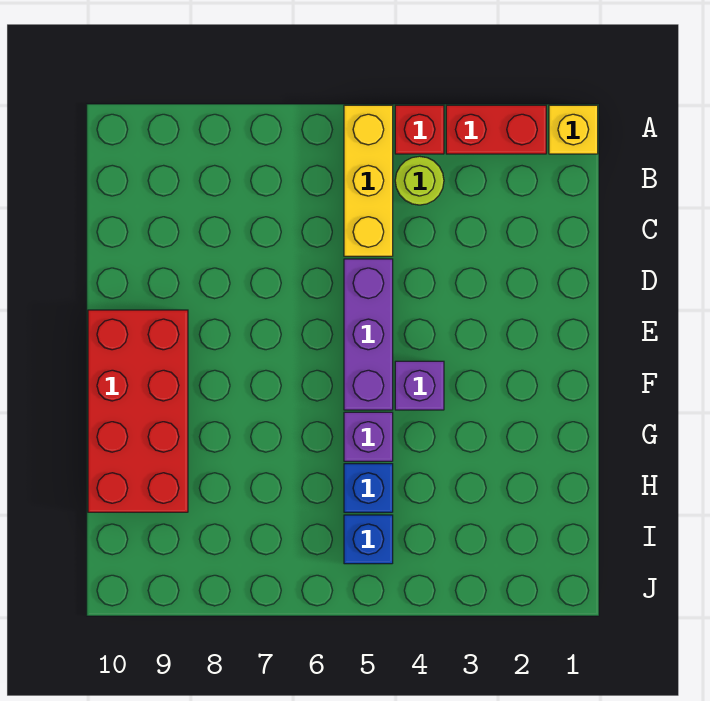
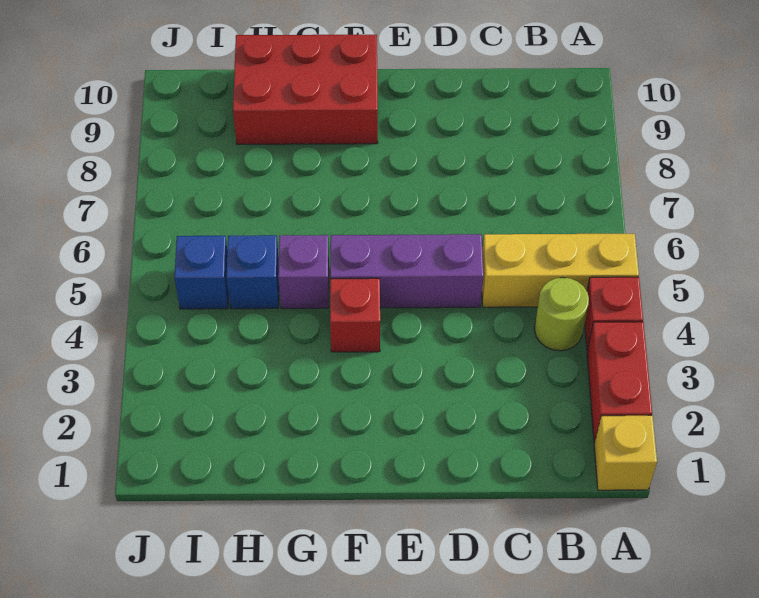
red 2x4 brick [88,310,188,512] -> red 2x3 brick [233,35,378,144]
purple 1x1 brick [395,361,444,410] -> red 1x1 brick [330,278,380,352]

